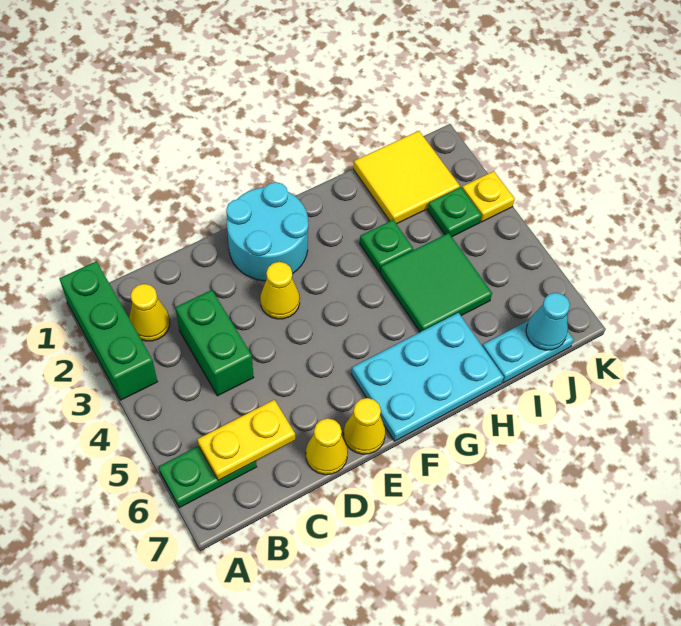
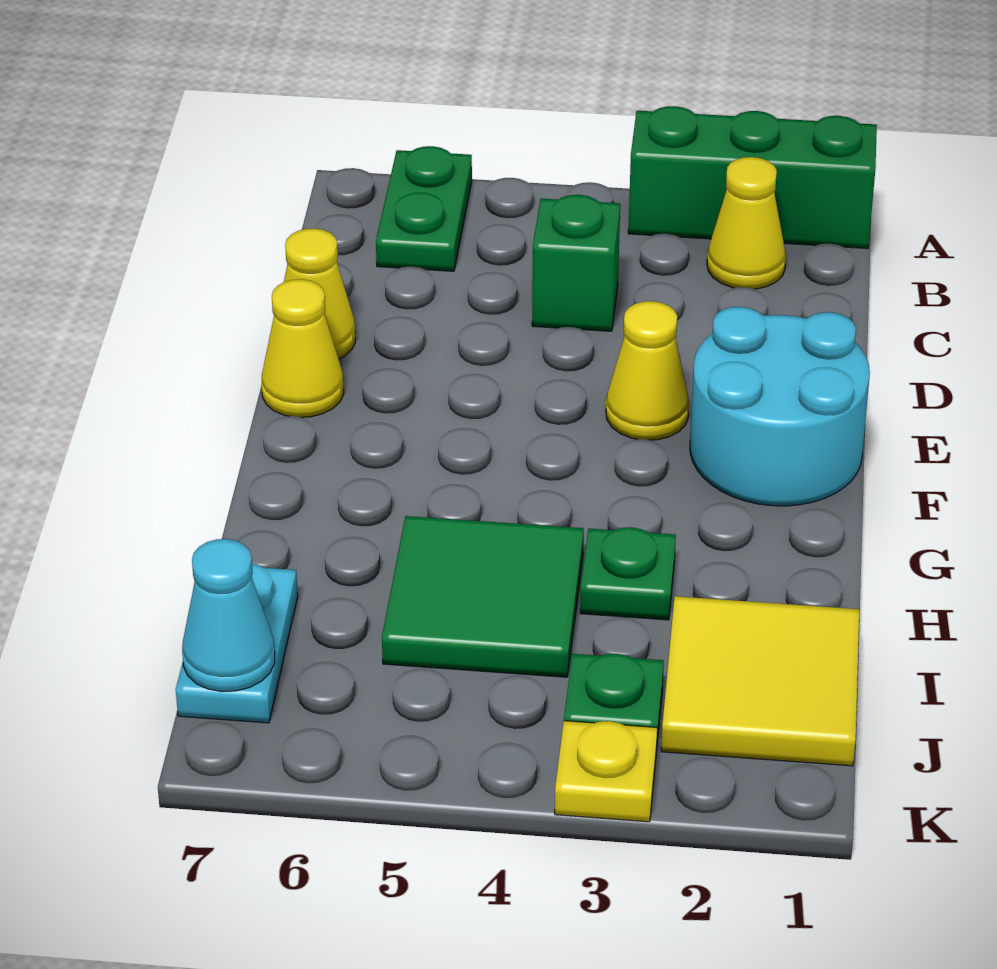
yellow 1x2 plate [197,400,295,480] -> none
green 1x2 brick [175,290,254,396] -> green 1x1 brick [532,195,620,331]
cyan 2x3 plate [352,313,504,441] -> none

